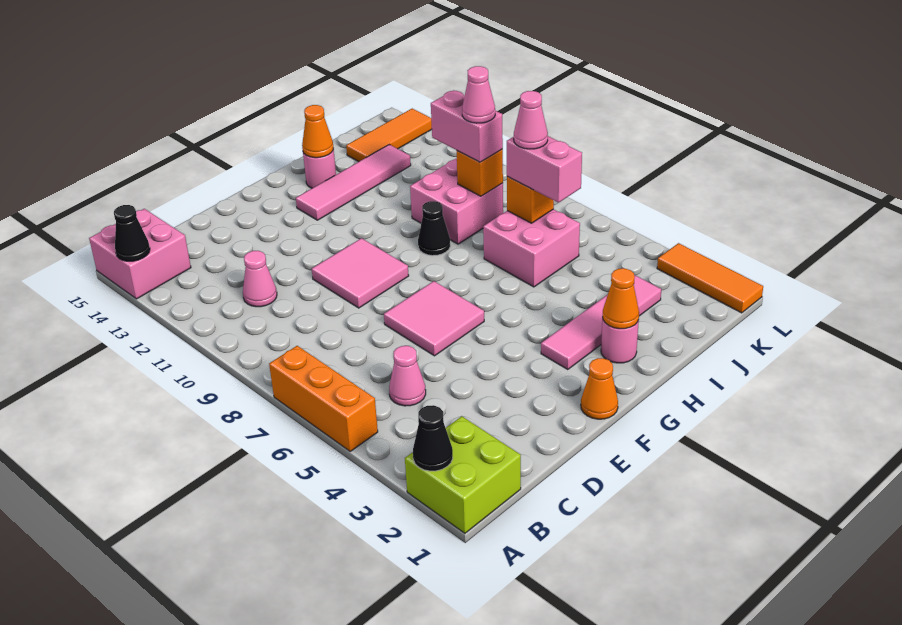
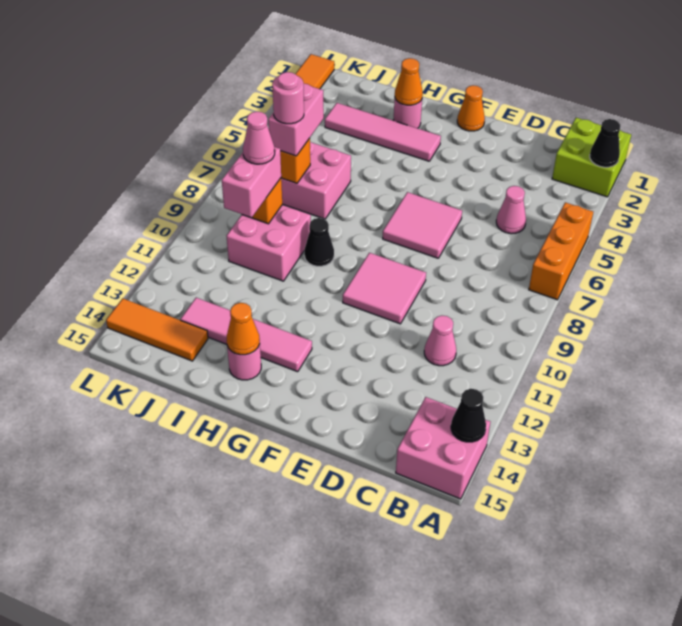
pink 1x1 cone [514,91,548,149] -> pink 1x1 round brick [272,72,304,124]

